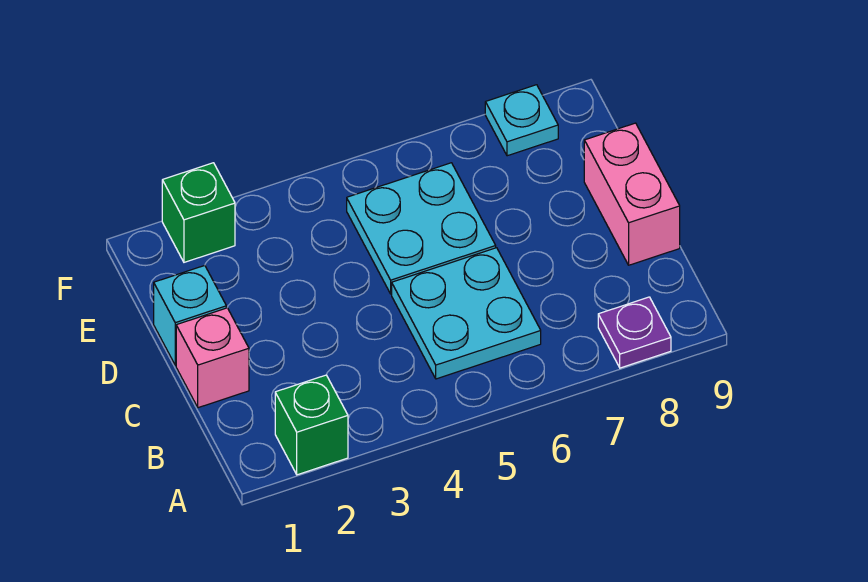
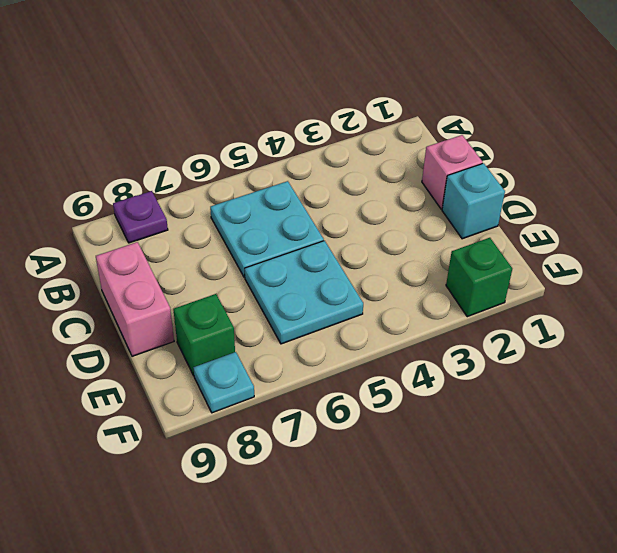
green 1x1 brick [275,375,348,475] -> green 1x1 brick moved to [173,294,235,376]

